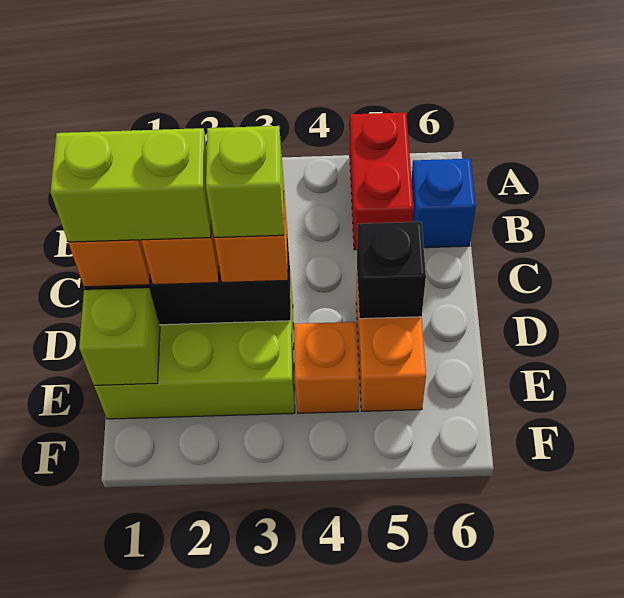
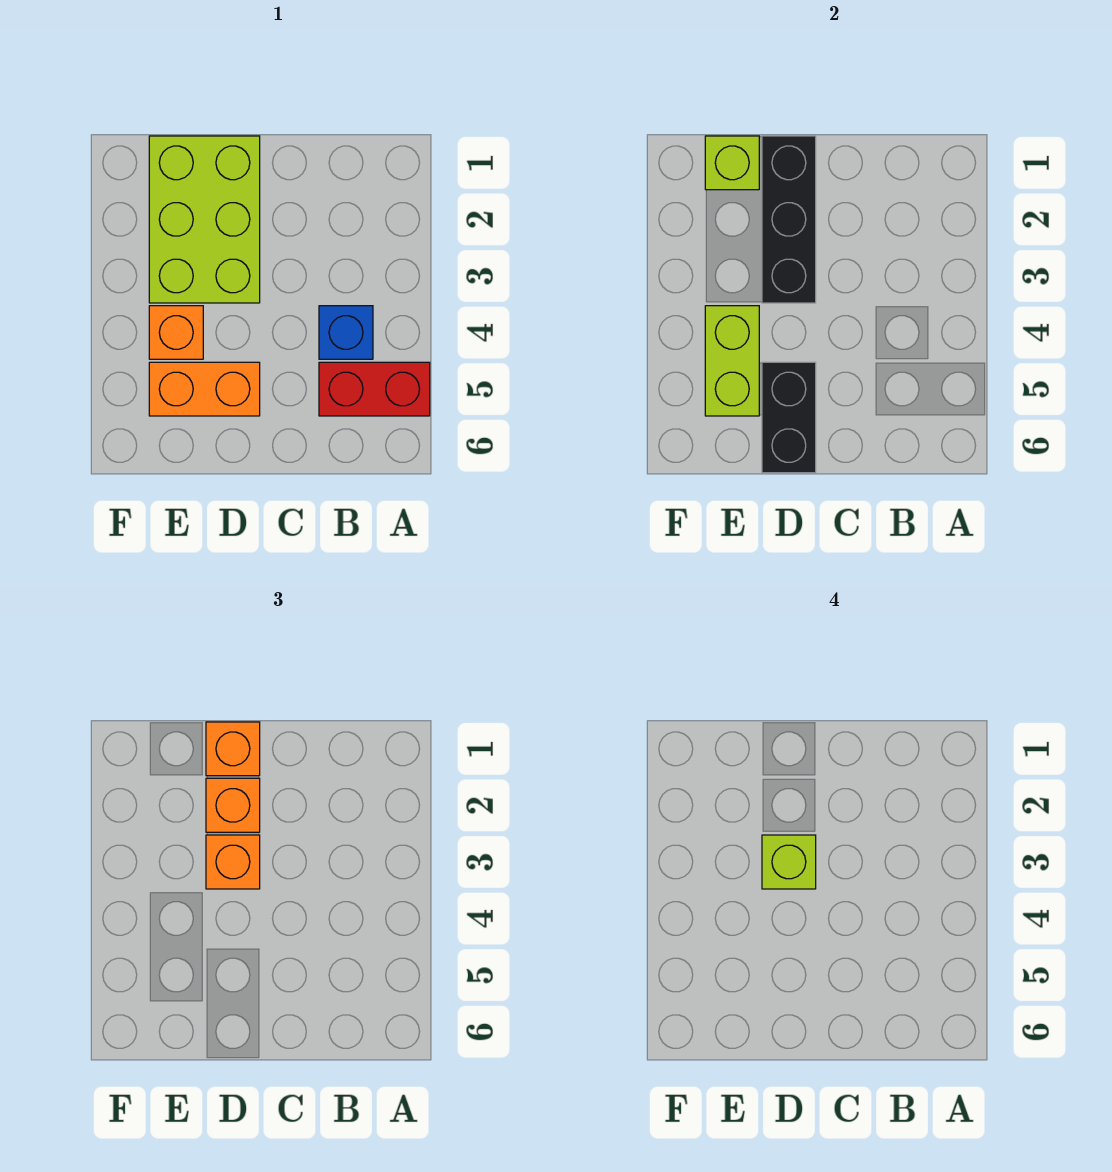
blue 1x1 brick [411,159,476,248] -> blue 1x1 brick moved to [319,306,373,359]
lime 1x2 brick [50,128,211,242] -> lime 1x2 brick moved to [705,306,759,416]
black 1x1 brick [357,222,426,319] -> black 1x2 brick [762,362,816,473]

